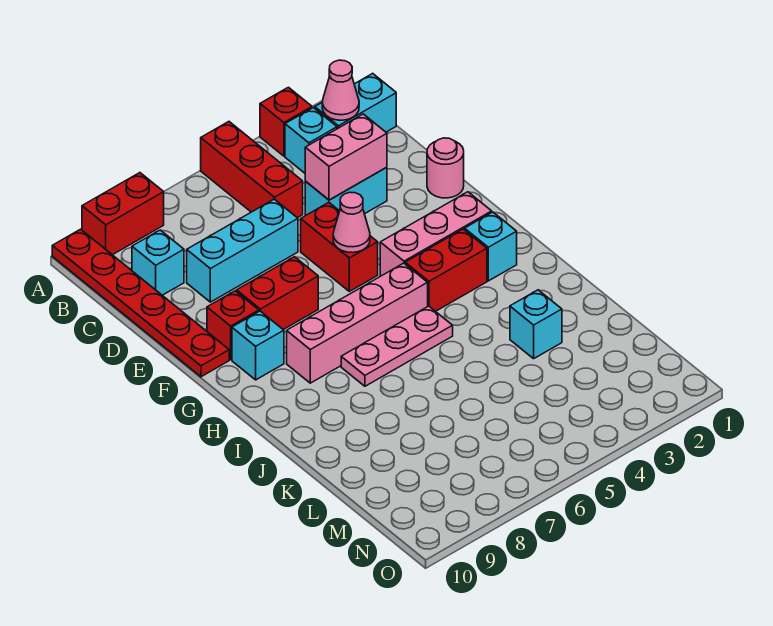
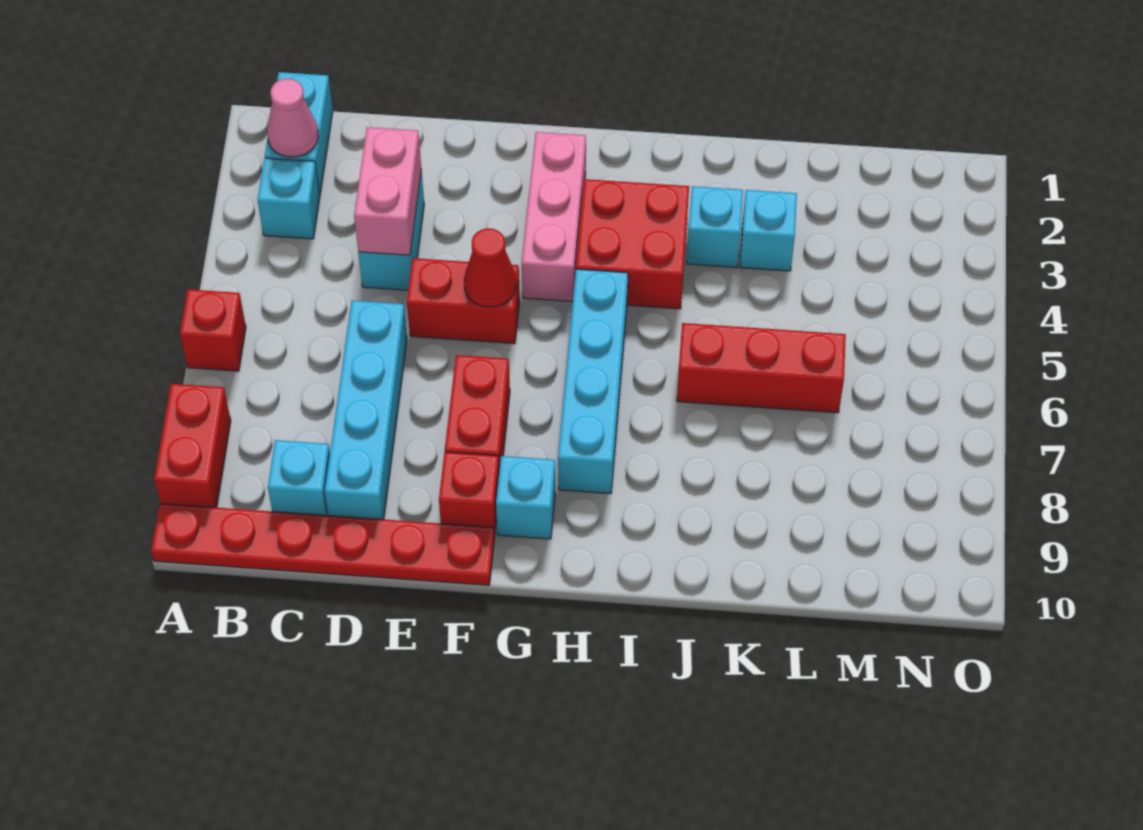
red 1x1 brick [260,87,312,156] -> red 1x1 brick moved to [180,289,246,371]
red 1x3 brick [201,122,303,218] -> red 1x3 brick moved to [677,323,846,413]
cyan 1x3 brick [187,199,298,302] -> cyan 1x4 brick [325,301,407,519]
pink 1x1 round brick [427,138,464,198] -> none
pink 1x1 cone [333,192,370,253] -> red 1x1 cone [464,228,516,307]
cyan 1x1 brick [465,212,517,281] -> cyan 1x1 brick moved to [687,186,743,268]
red 1x2 brick [405,229,487,311] -> red 2x2 brick [576,179,689,309]
pink 1x4 brick [287,263,428,383] -> cyan 1x4 brick [558,269,628,494]
pink 1x3 plate [341,306,453,386] -> none

